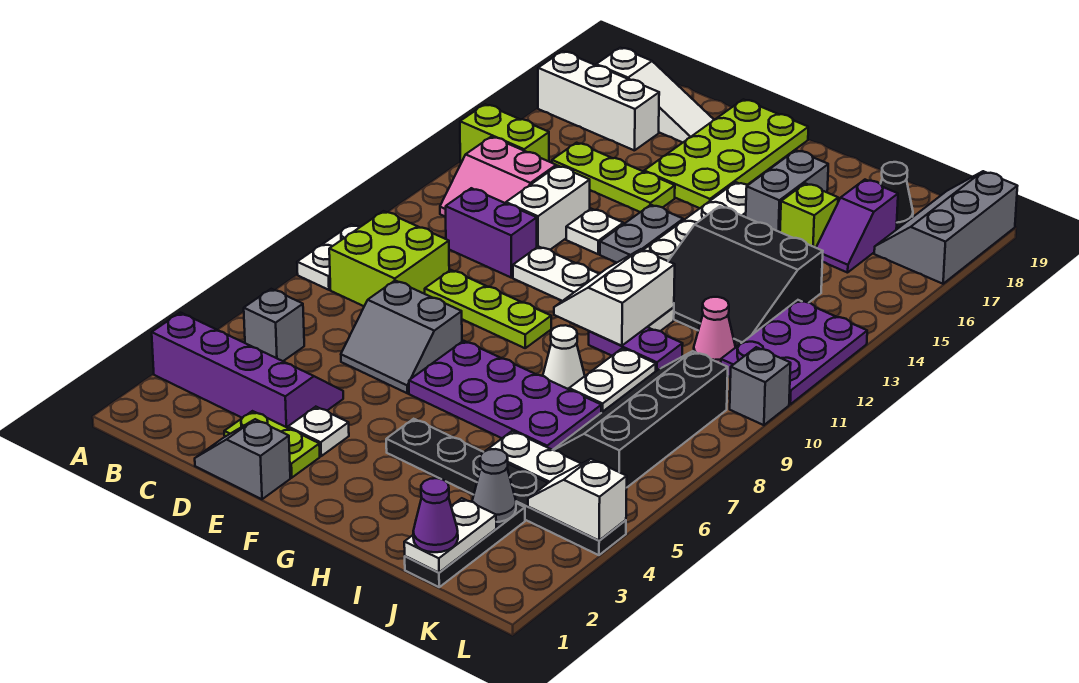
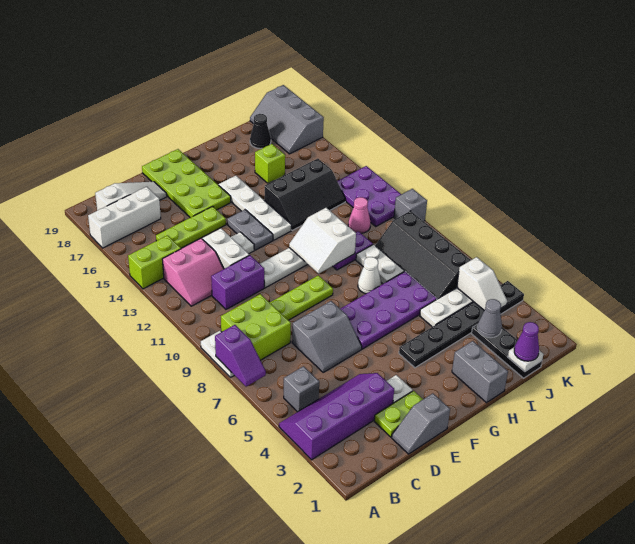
black 3x3 slope [669,206,823,347] -> black 2x3 slope [264,158,345,230]
grey 1x2 brick [746,150,828,232] -> grey 1x2 brick moved to [452,341,508,403]
white 1x2 plate [404,498,496,573] -> white 1x1 plate [508,347,543,372]
purple 1x2 slope [816,180,898,273] -> purple 1x2 slope moved to [215,325,266,387]
white 1x2 slope [528,459,627,541] -> white 1x2 slope turned to [457,257,507,310]

